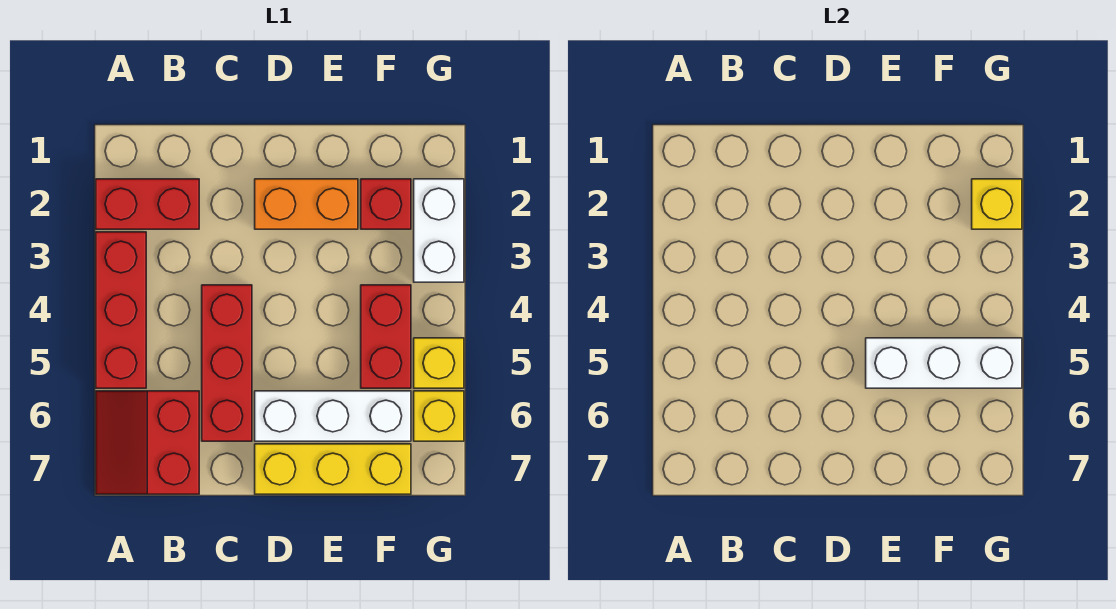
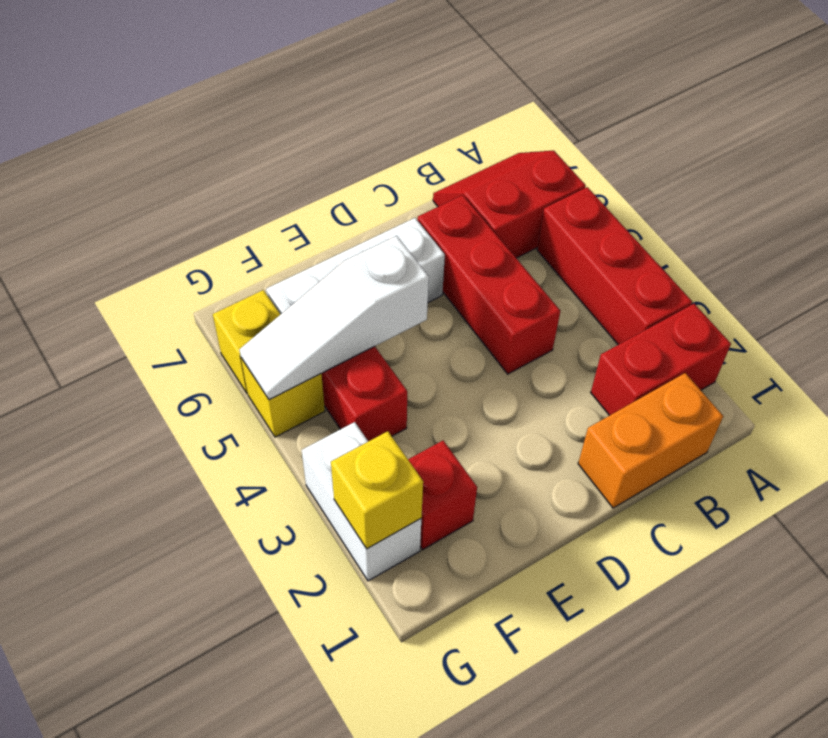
red 2x2 slope [96,391,199,494] -> red 2x2 slope turned to [433,150,586,258]
orange 1x2 brick [255,179,358,229] -> orange 1x2 brick moved to [578,373,723,508]
yellow 1x3 brick [255,444,411,494] -> none
white 1x3 brick [866,338,1022,388] -> white 1x3 slope [239,236,429,400]

